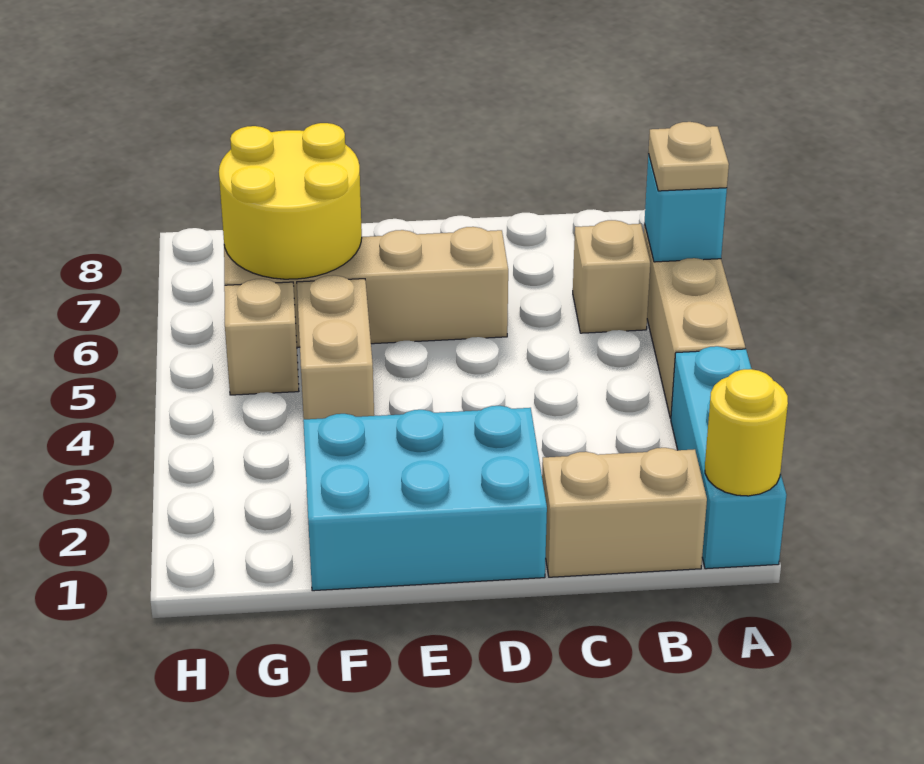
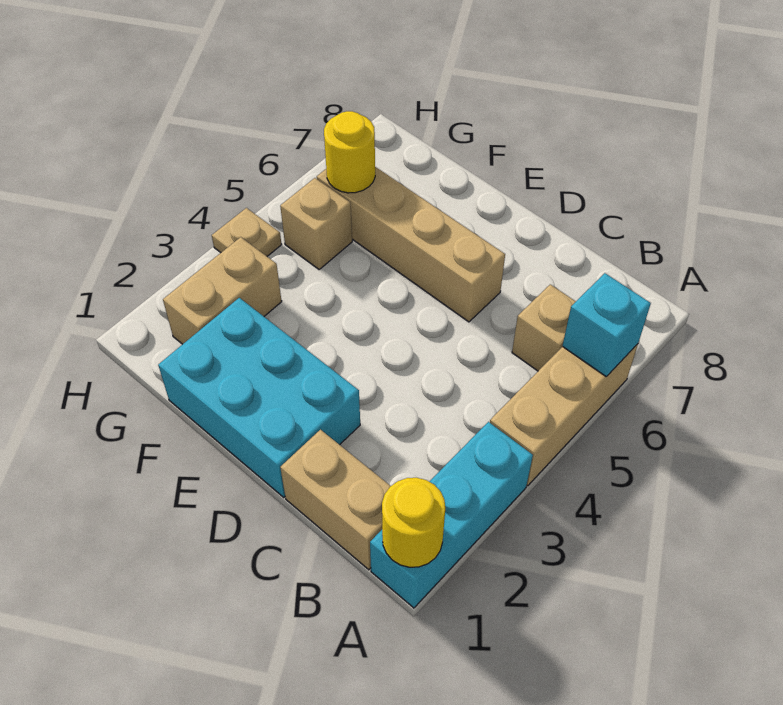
tan 1x1 plate [648,122,729,191] -> tan 1x1 plate moved to [212,208,282,256]
tan 1x2 brick [297,275,374,419] -> tan 1x2 brick moved to [163,237,282,344]
yellow 2x2 round brick [219,123,362,279] -> yellow 1x1 round brick [324,111,375,193]

